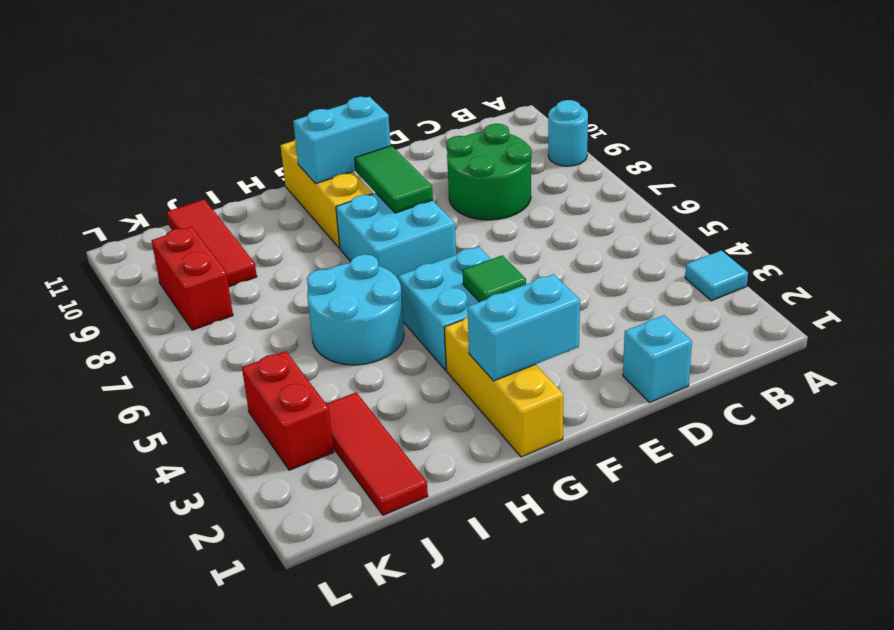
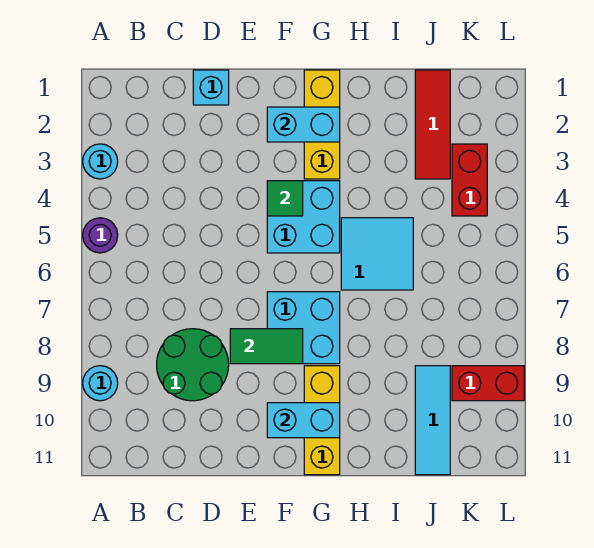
cyan 1x1 tile [685,250,748,301] -> cyan 1x1 round brick [83,144,118,179]
none -> purple 1x1 round brick [83,218,118,253]
green 1x2 tile [355,146,433,213] -> green 1x2 tile turned to [230,329,303,364]
cyan 2x2 round brick [307,254,404,365] -> cyan 2x2 tile [341,218,413,290]
red 1x3 tile [167,199,257,287] -> cyan 1x3 tile [415,366,450,475]
red 1x2 brick [152,227,233,330] -> red 1x2 brick turned to [452,366,524,401]

